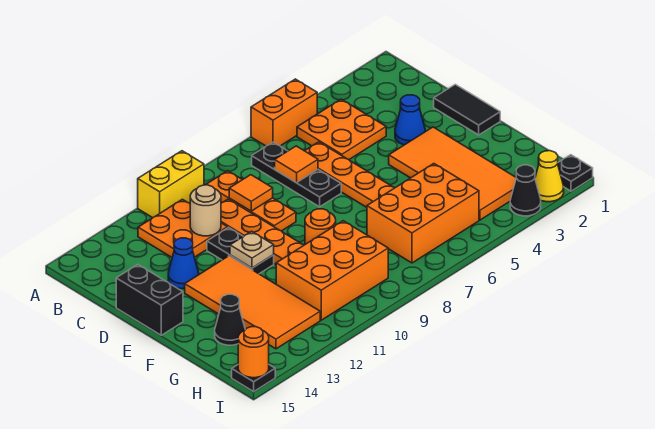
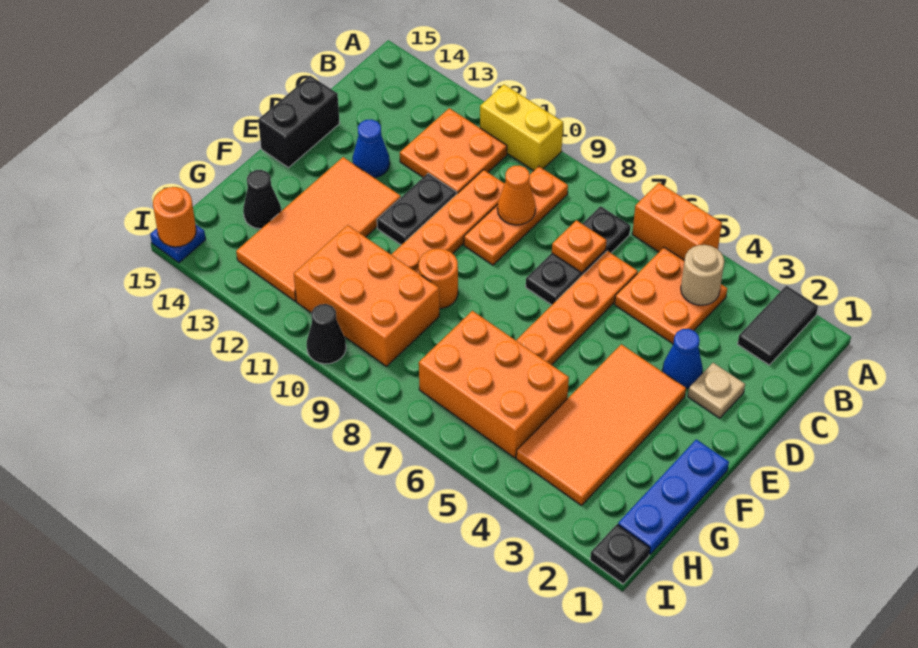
orange 1x1 tile [275,146,318,183] -> orange 1x1 plate [552,220,607,273]
orange 1x1 tile [229,175,273,211] -> orange 1x1 cone [497,165,536,225]
tan 1x1 round brick [190,185,221,236] -> tan 1x1 round brick moved to [681,245,724,305]
black 1x2 tile [434,84,500,135] -> black 1x2 tile moved to [738,286,818,365]
tan 1x1 plate [230,231,274,268] -> tan 1x1 plate moved to [688,363,745,418]
none -> blue 1x3 plate [618,439,729,554]
yellow 1x1 cone [535,151,564,202] -> none
black 1x1 cone [510,165,541,216] -> black 1x1 cone moved to [307,304,346,364]
black 1x1 plate [232,365,275,391] -> blue 1x1 plate [150,224,206,263]

